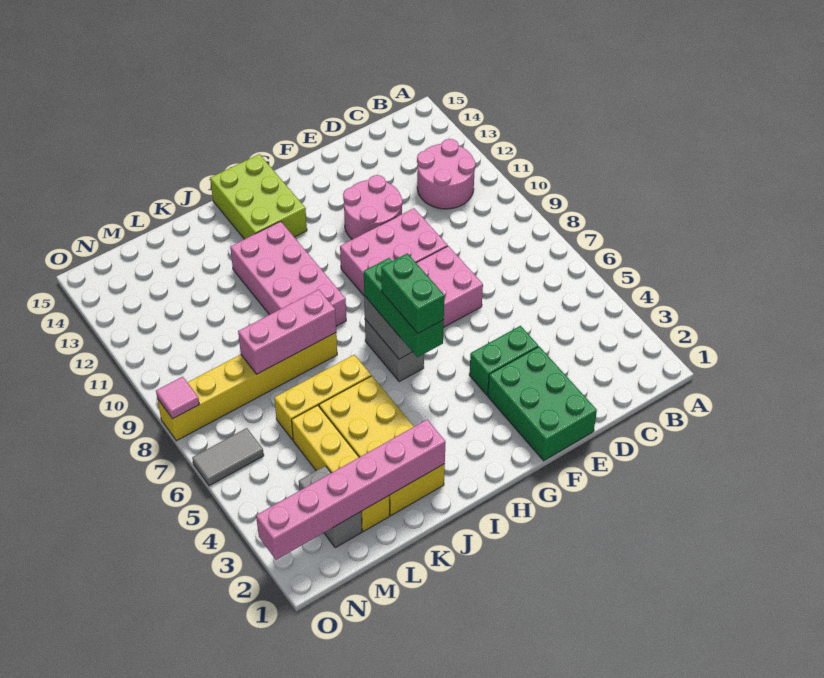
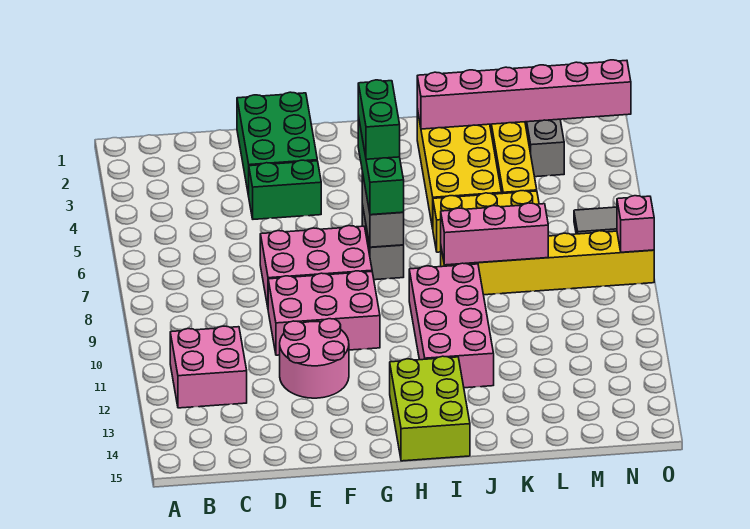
pink 2x2 round brick [417,139,476,209] -> pink 2x2 brick [170,326,247,408]
pink 1x1 tile [156,377,199,419] -> pink 1x1 brick [617,196,654,252]

